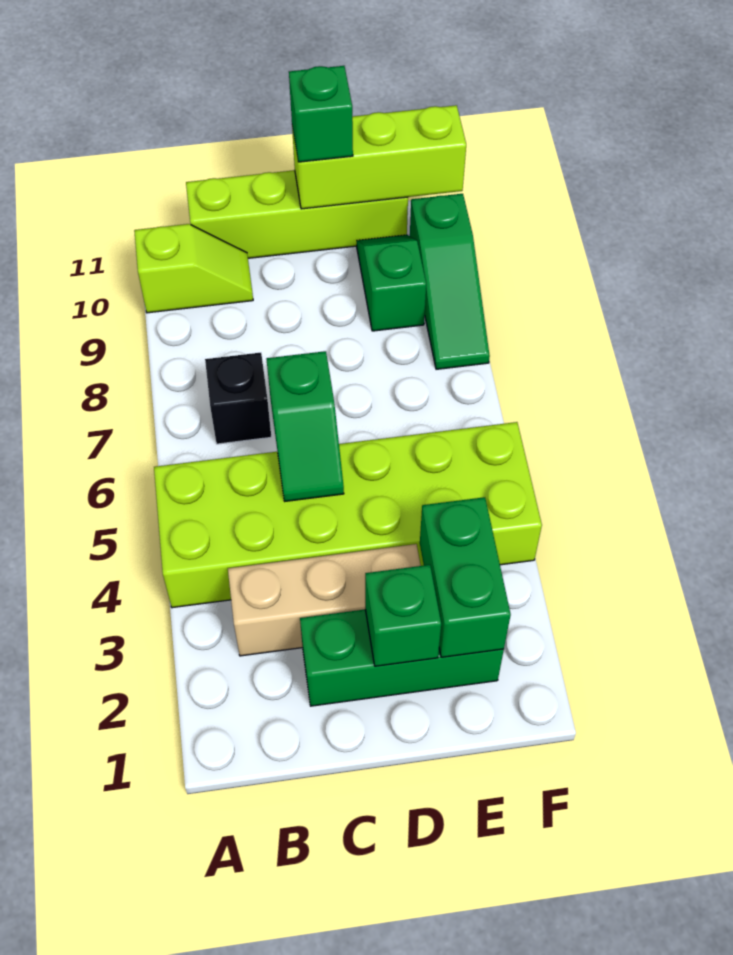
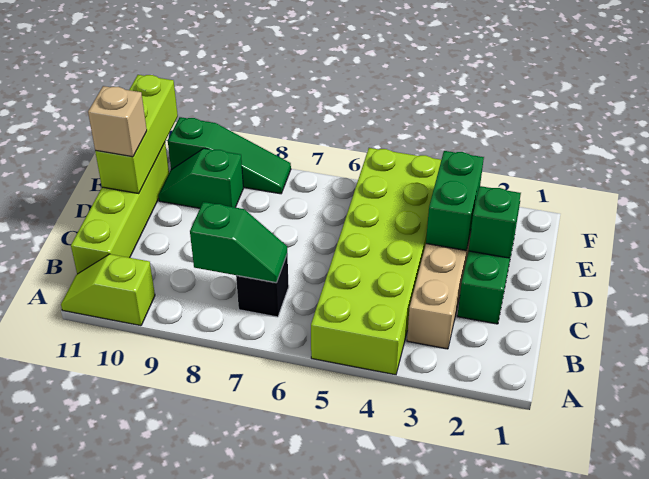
lime 1x2 slope [134,224,253,313] -> lime 1x2 slope turned to [61,254,155,326]
green 1x2 slope [267,351,344,501] -> green 1x2 slope moved to [190,202,287,283]
green 1x1 brick [289,66,353,162] -> tan 1x1 brick [88,86,147,157]
green 1x2 brick [420,497,511,657] -> green 1x2 brick turned to [426,151,484,250]

